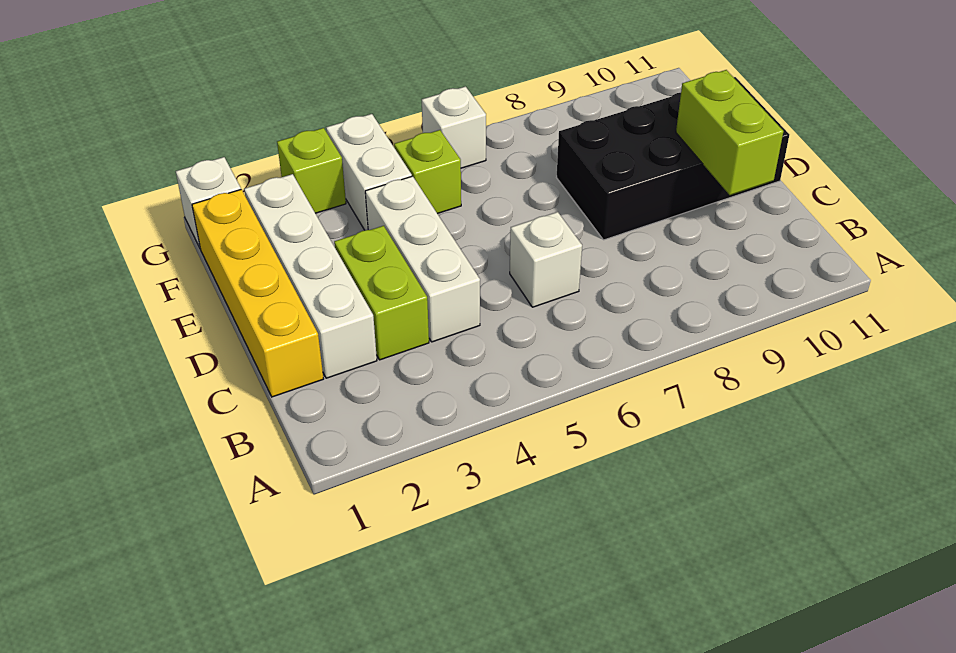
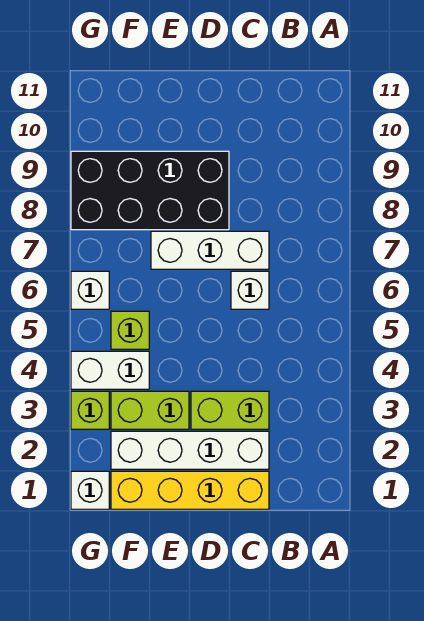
white 1x3 brick [365,176,480,342] -> white 1x3 brick moved to [151,231,269,269]
lime 1x2 brick [676,70,784,195] -> lime 1x2 brick moved to [111,391,189,429]
black 2x4 brick [557,77,789,240] -> black 2x4 brick turned to [71,151,229,230]

